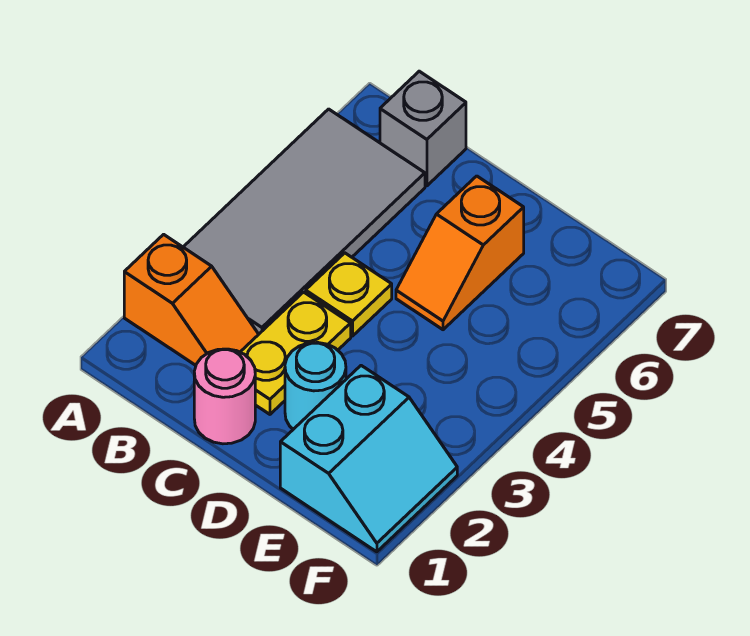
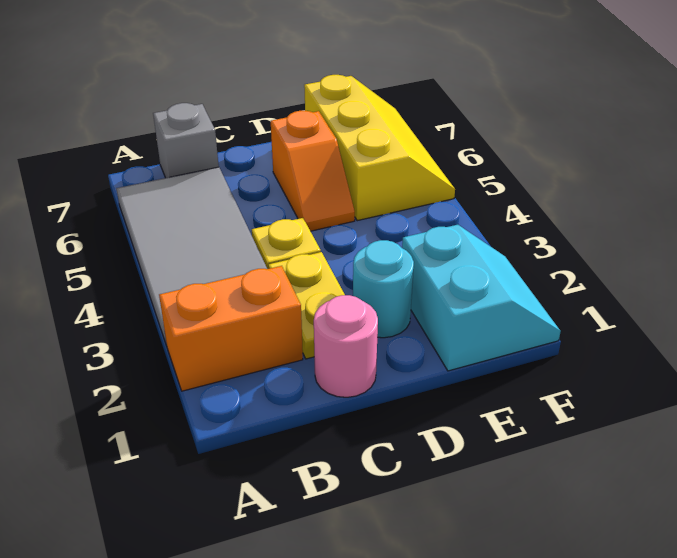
orange 1x2 slope [124,234,259,365] -> orange 1x2 brick [159,266,303,391]
none -> yellow 2x3 slope [304,75,455,221]

